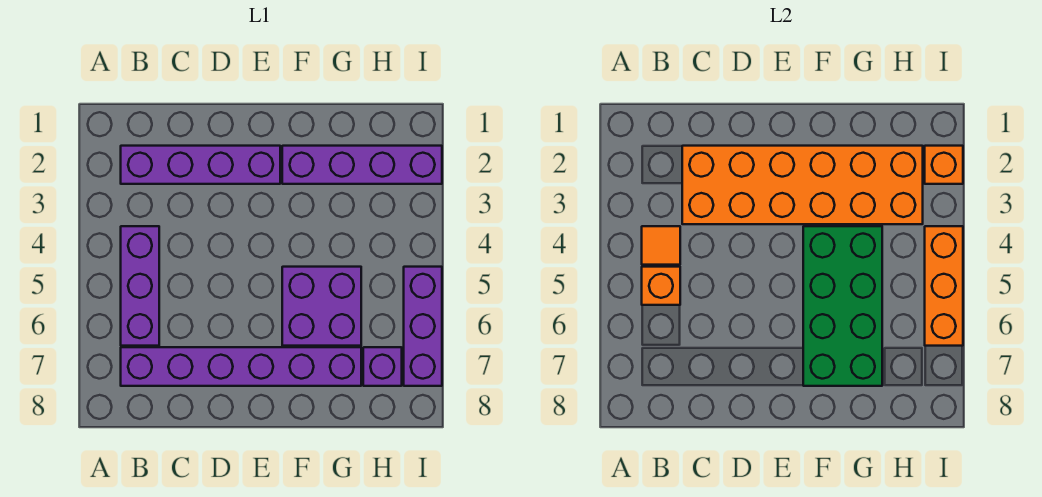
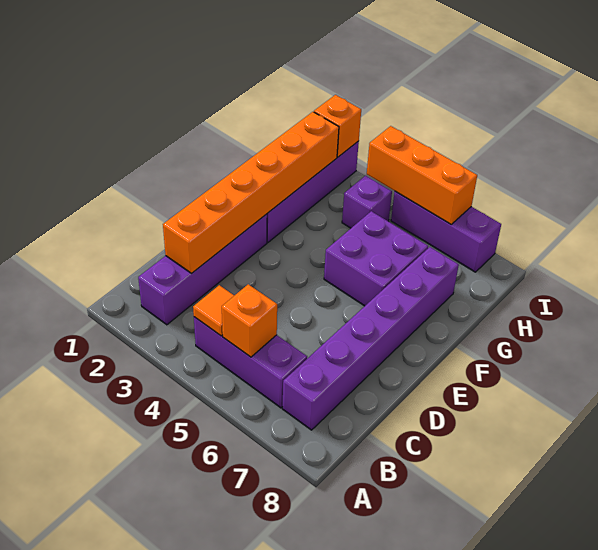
orange 2x6 brick [682,146,923,224] -> orange 1x6 brick [163,112,339,273]
green 2x4 brick [803,226,882,386] -> none
purple 1x1 brick [363,347,402,386] -> purple 1x1 brick moved to [342,176,392,228]

